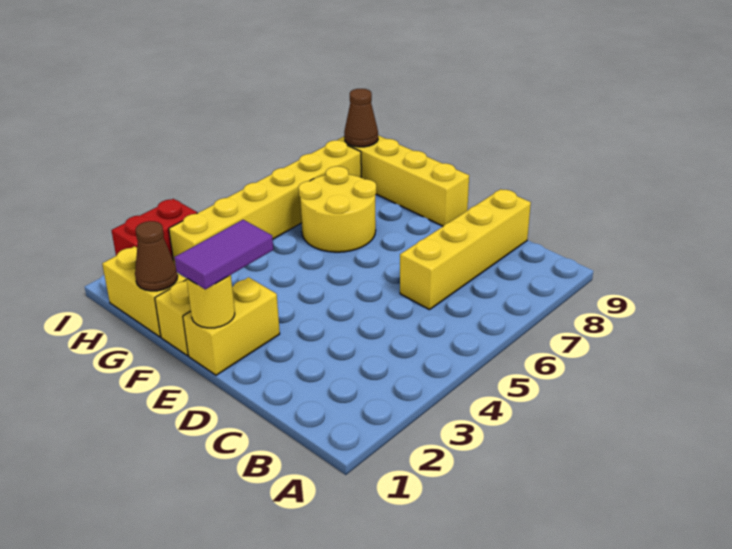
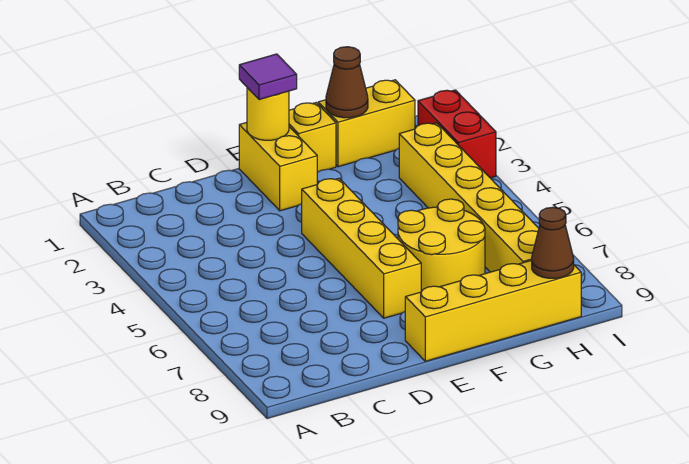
yellow 1x4 brick [400,189,531,310] -> yellow 1x4 brick moved to [302,178,421,318]
purple 1x2 tile [175,220,273,289] -> purple 1x1 tile [239,54,297,100]

